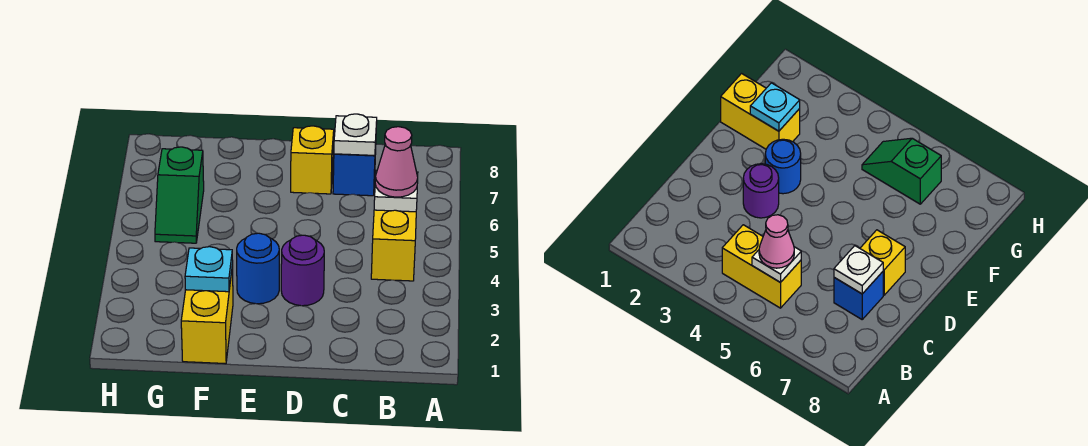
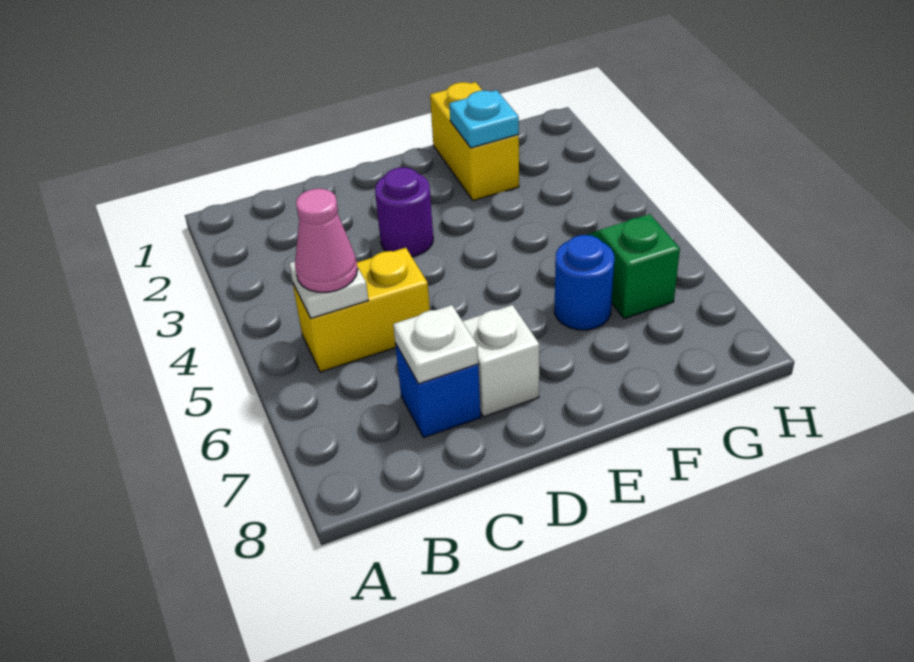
yellow 1x2 brick [371,210,416,281] -> yellow 1x2 brick turned to [293,248,430,372]
yellow 1x1 brick [291,126,334,194] -> white 1x1 brick [463,305,539,417]
blue 1x1 round brick [237,233,279,304] -> blue 1x1 round brick moved to [554,235,614,330]

